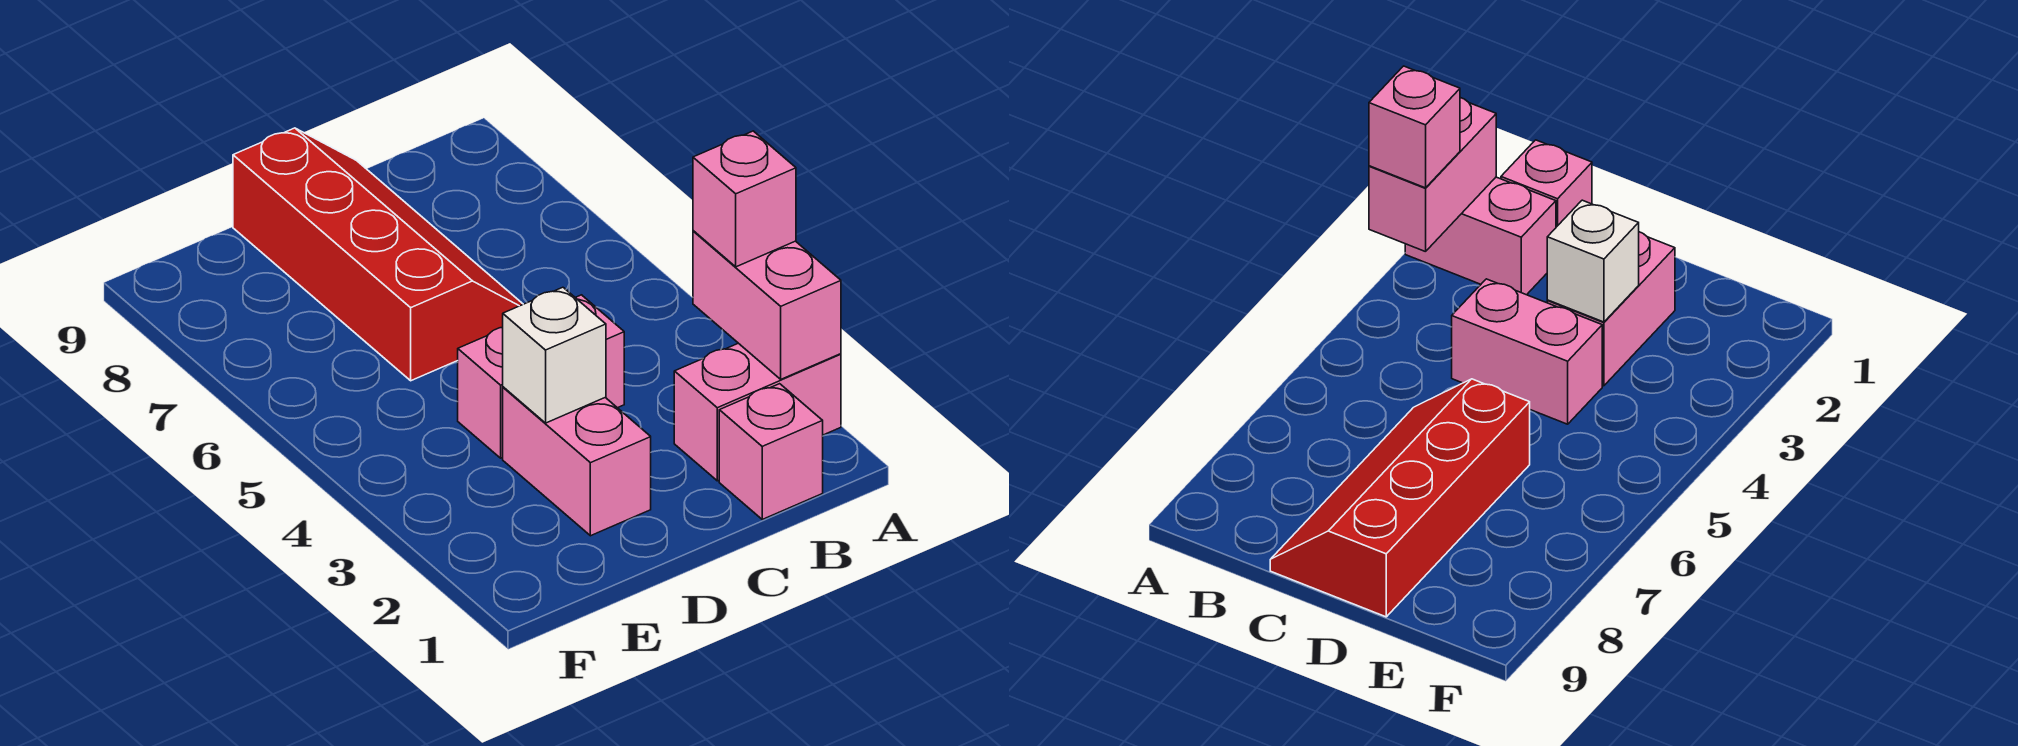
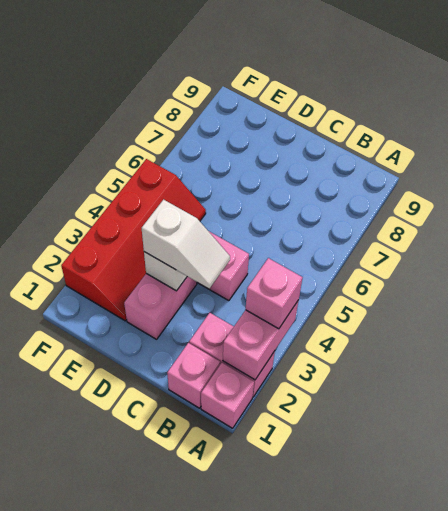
none -> pink 1x1 brick [201,363,254,428]
none -> white 1x2 slope [142,200,230,289]
red 2x4 slope [233,128,523,381] -> red 2x4 slope moved to [61,159,206,321]

